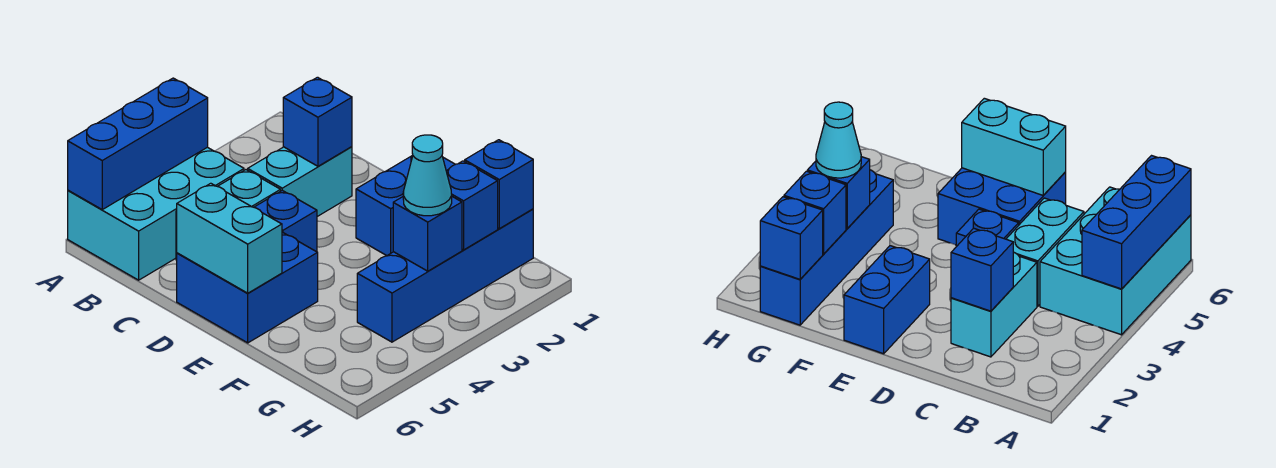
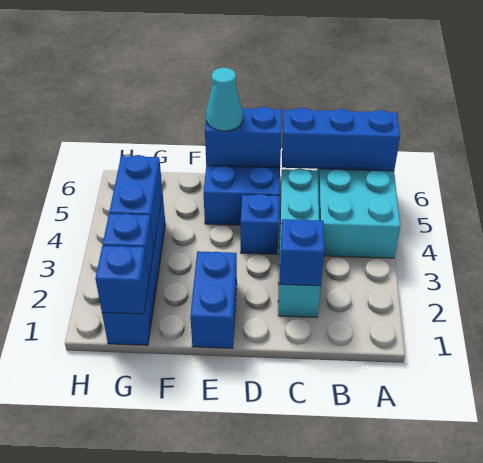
blue 1x3 brick [68,78,208,209] -> blue 1x3 brick turned to [282,108,400,171]
cyan 1x2 brick [177,183,282,293] -> blue 1x2 brick [205,107,282,168]
blue 1x1 brick [393,197,462,271] -> blue 1x2 brick [109,155,163,248]
cyan 1x1 cone [403,135,452,216] -> cyan 1x1 cone moved to [206,68,243,131]

